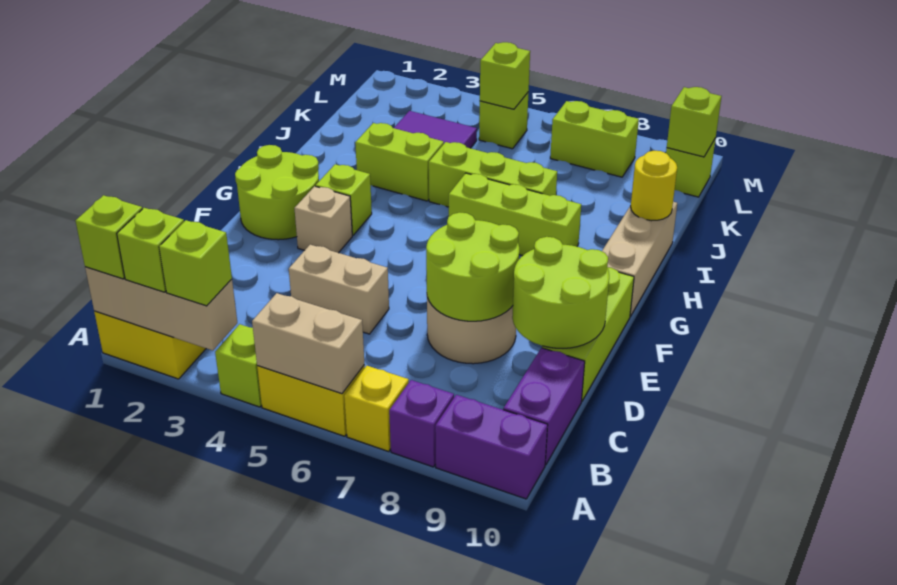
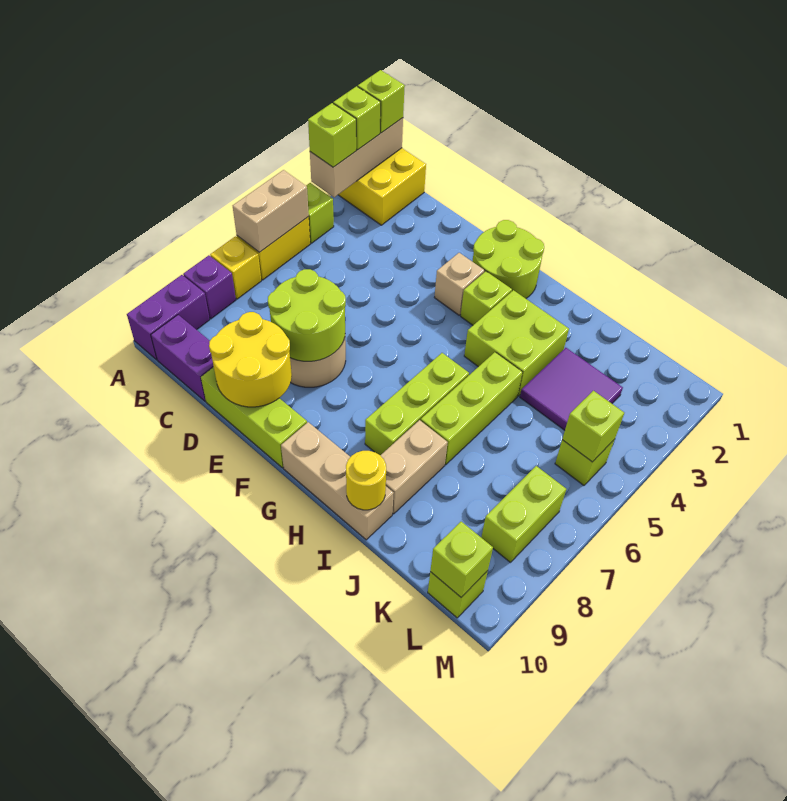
tan 1x2 brick [289,245,389,334] -> tan 1x2 brick moved to [380,420,448,514]
lime 2x2 round brick [512,237,609,348] -> yellow 2x2 round brick [209,312,292,407]
lime 1x2 brick [355,123,444,201] -> lime 2x2 brick [464,290,569,396]

